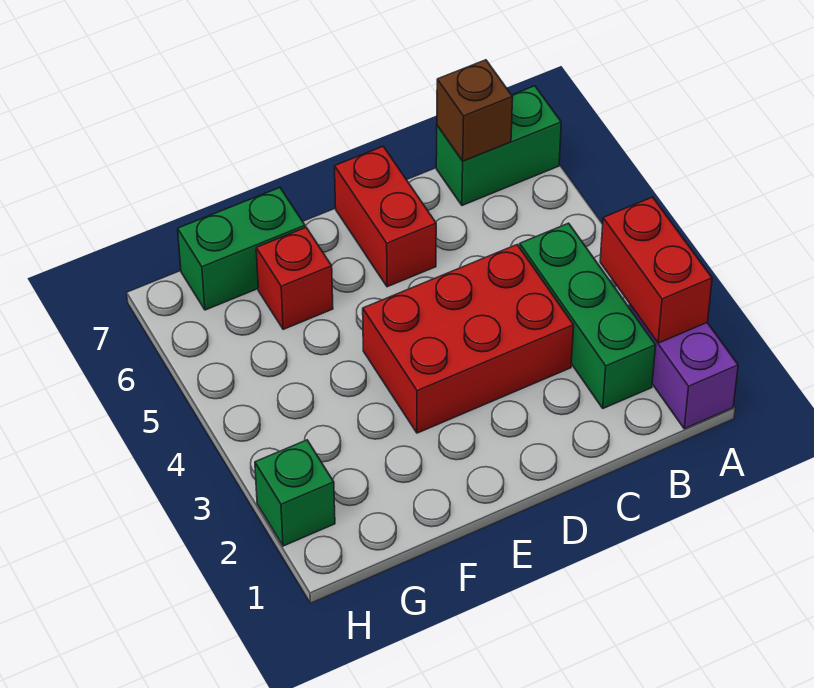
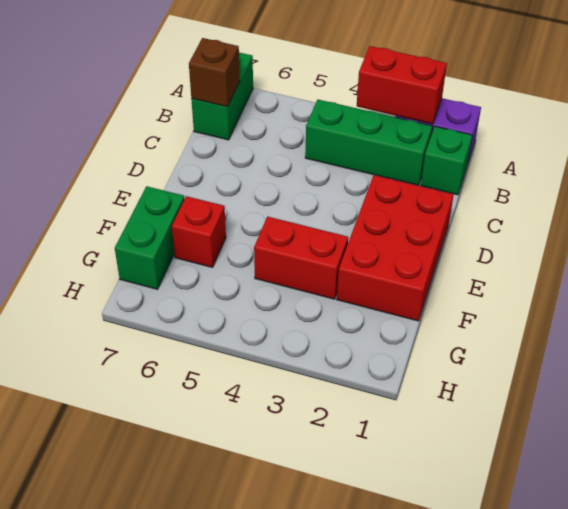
red 2x3 brick [363,245,574,433] -> red 2x3 brick moved to [337,175,454,321]
red 1x2 brick [335,146,436,287] -> red 1x2 brick moved to [254,217,348,299]
green 1x1 brick [255,440,335,546] -> green 1x1 brick moved to [421,126,472,195]

